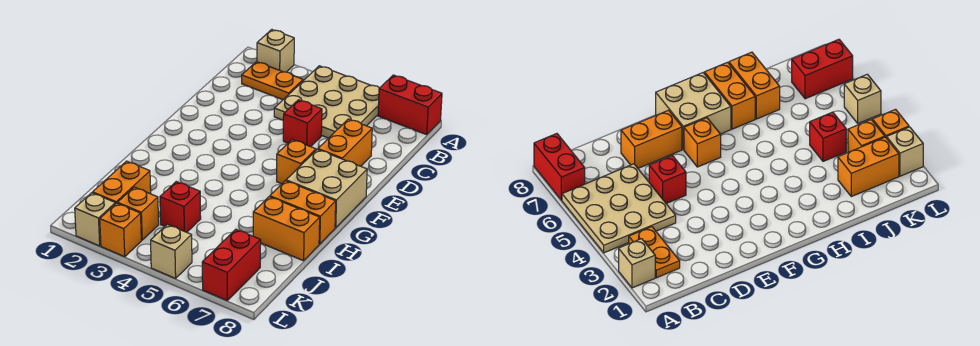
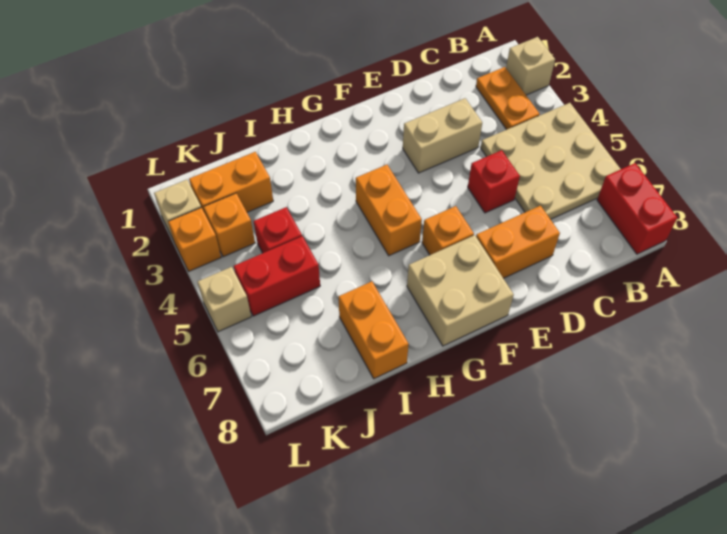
none -> tan 1x2 brick [403,98,482,173]
orange 1x2 brick [270,181,336,244] -> orange 1x2 brick moved to [356,165,422,256]
red 1x2 brick [202,229,261,300] -> red 1x2 brick moved to [234,236,320,316]

